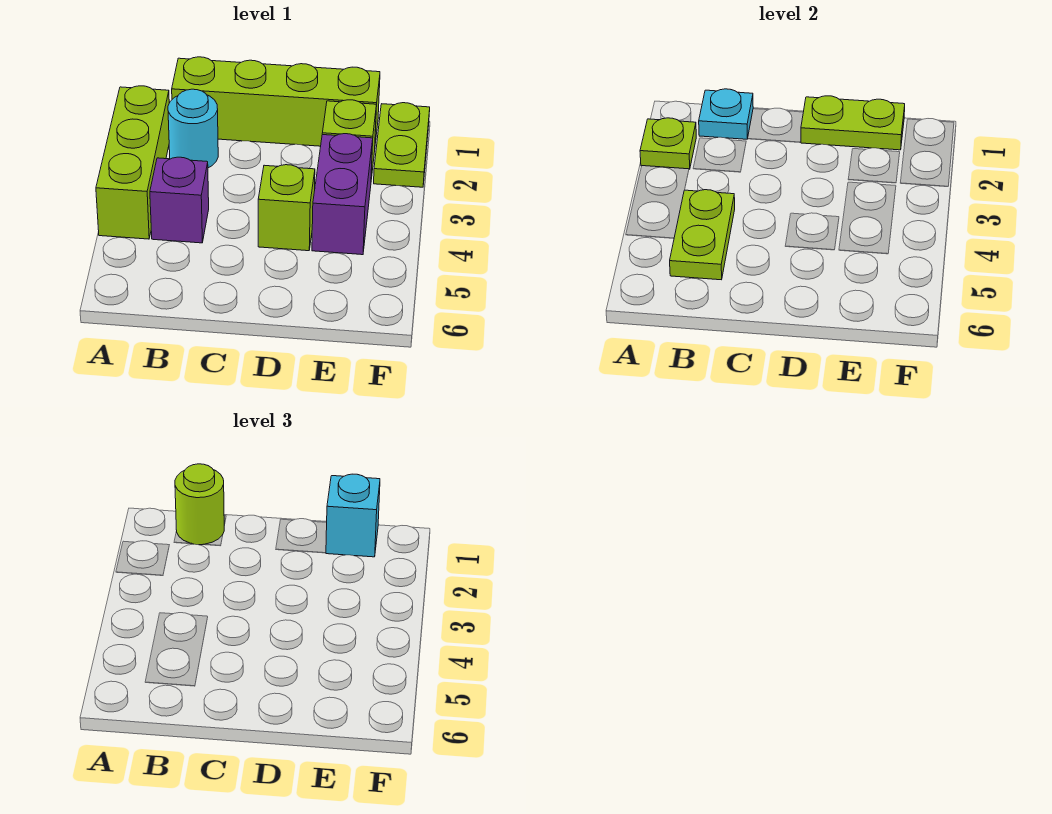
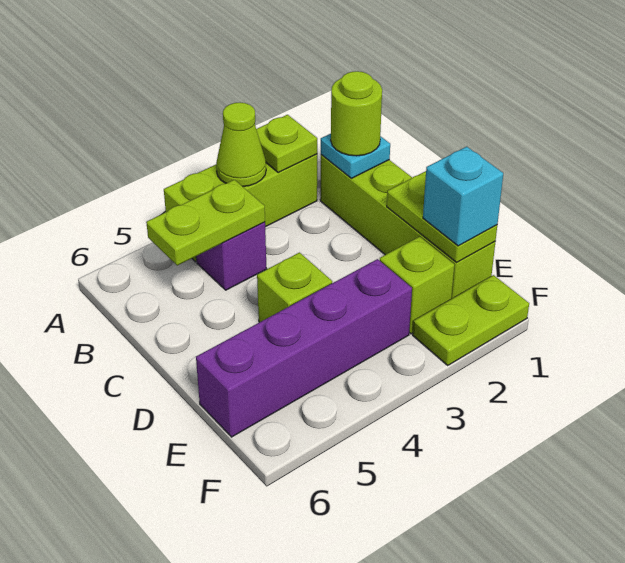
none -> lime 1x1 cone [216,103,266,187]
cyan 1x1 round brick [168,89,218,168] -> none
purple 1x2 brick [312,134,373,255] -> purple 1x4 brick [196,259,412,437]

